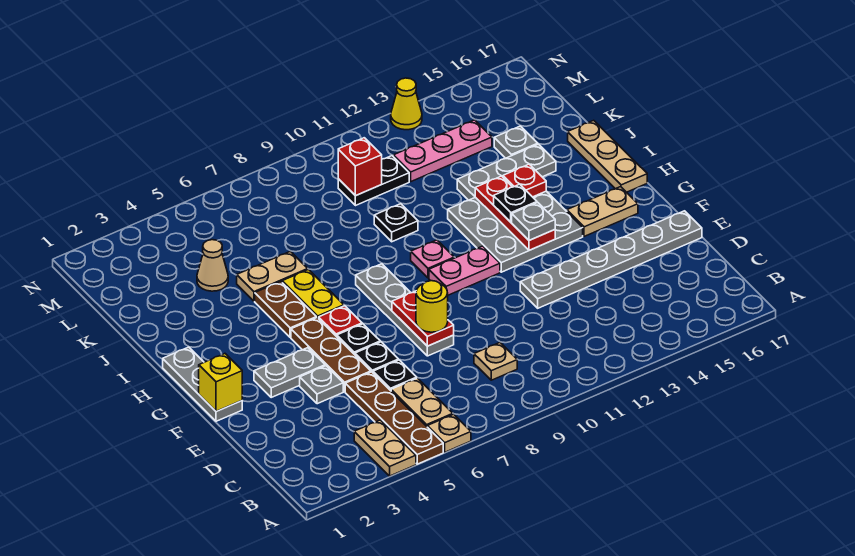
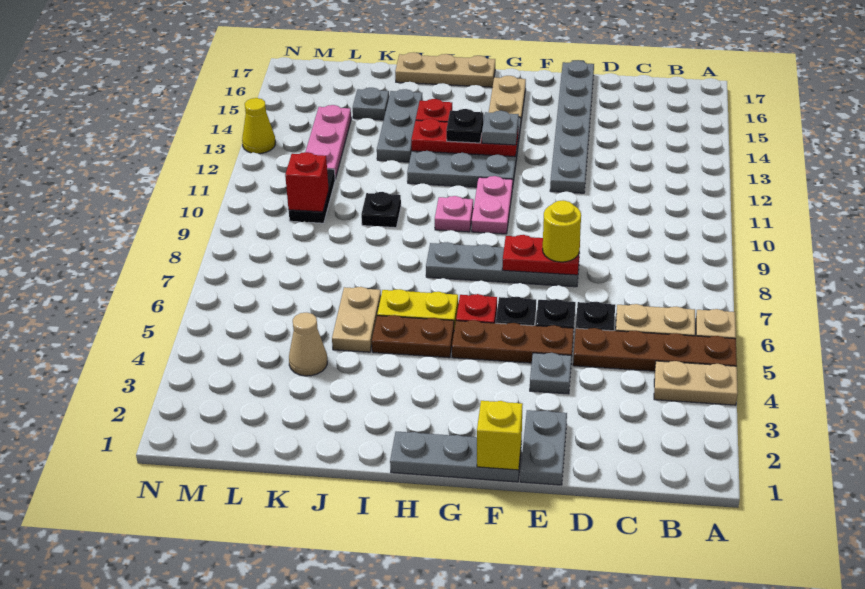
tan 1x1 plate [474,343,517,380] -> none
grey 1x2 plate [254,348,325,397] -> grey 1x2 plate moved to [520,410,567,485]

